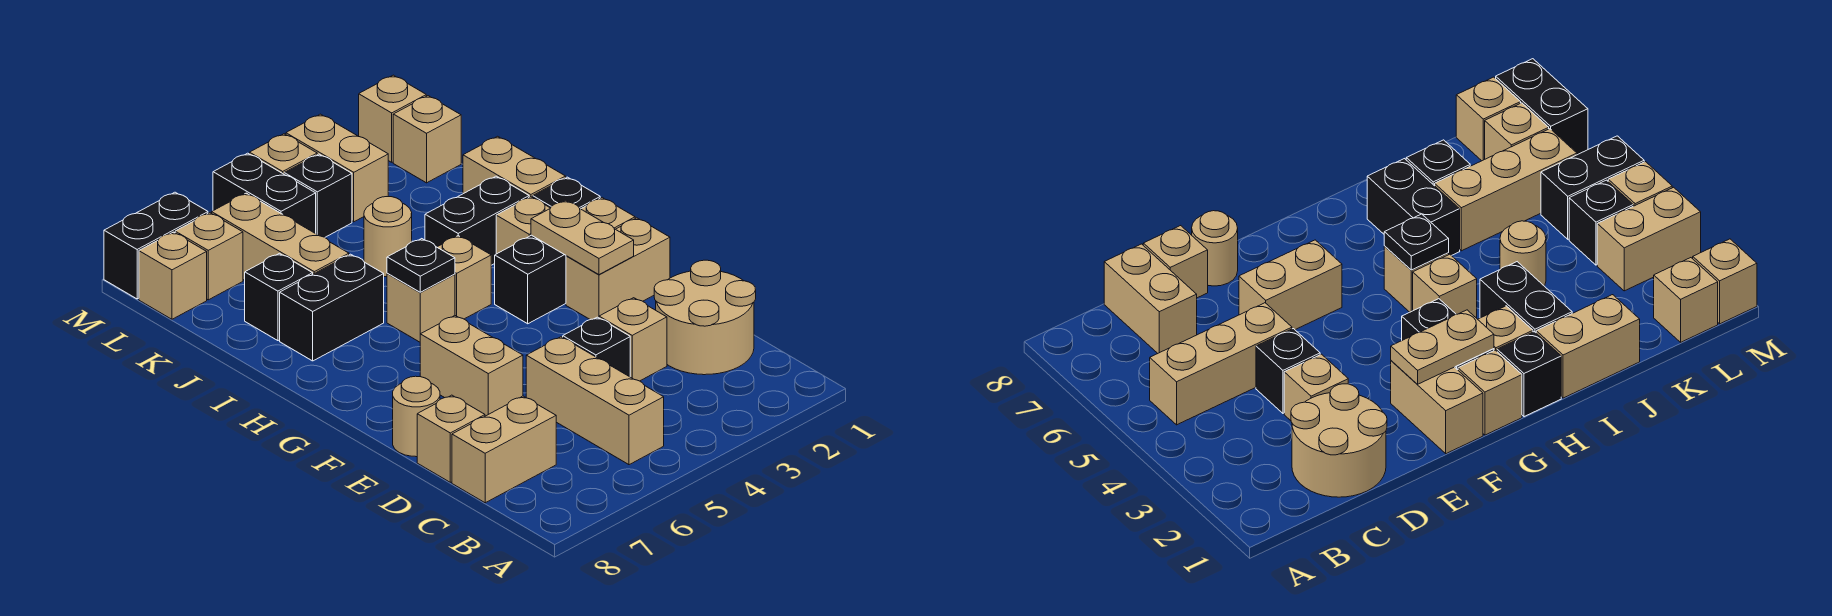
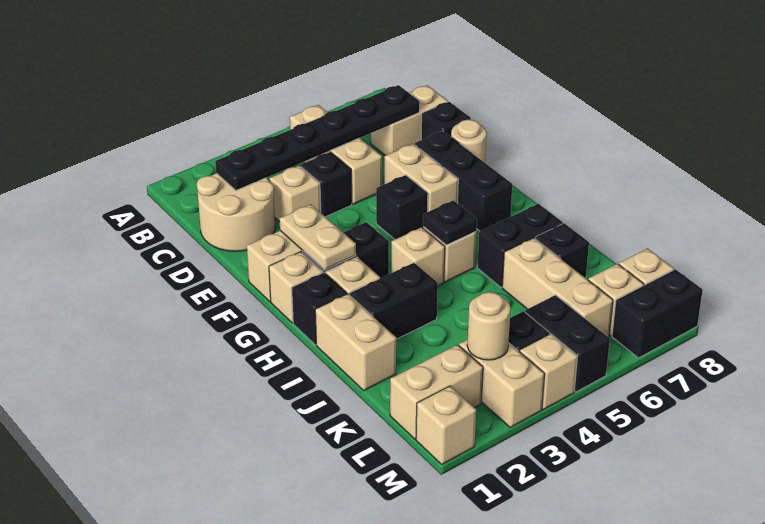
none -> black 1x6 plate [215,85,419,190]
tan 1x1 brick [417,395,485,482] -> black 1x1 brick [421,102,471,140]
none -> black 1x3 brick [415,131,512,231]
none -> black 1x1 brick [376,175,428,239]
tan 1x1 round brick [364,197,412,277] -> tan 1x1 round brick moved to [467,292,511,360]
tan 1x1 brick [393,96,461,183] -> tan 1x2 brick [390,345,483,439]

